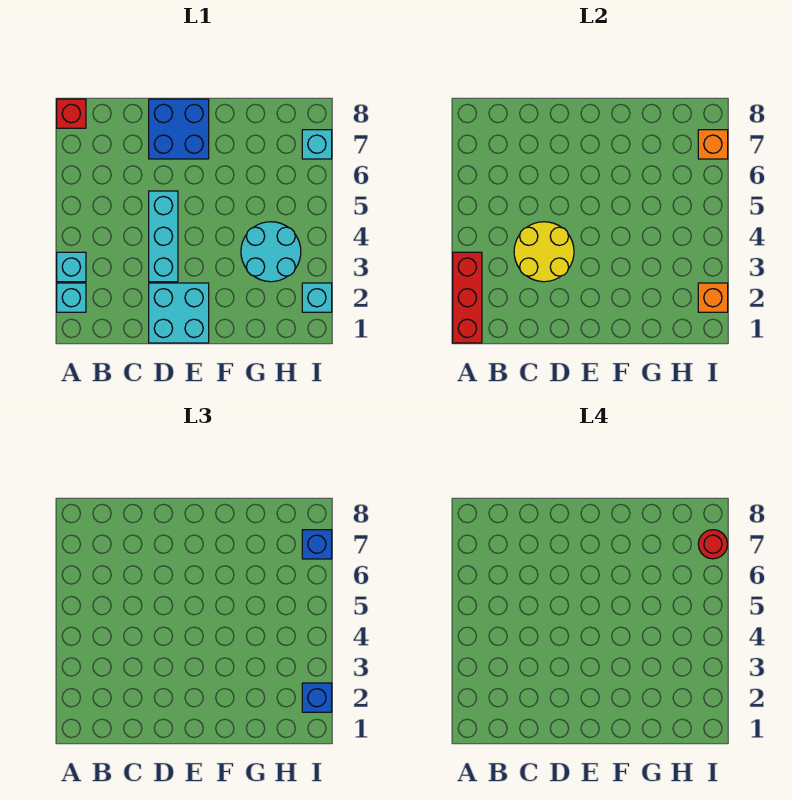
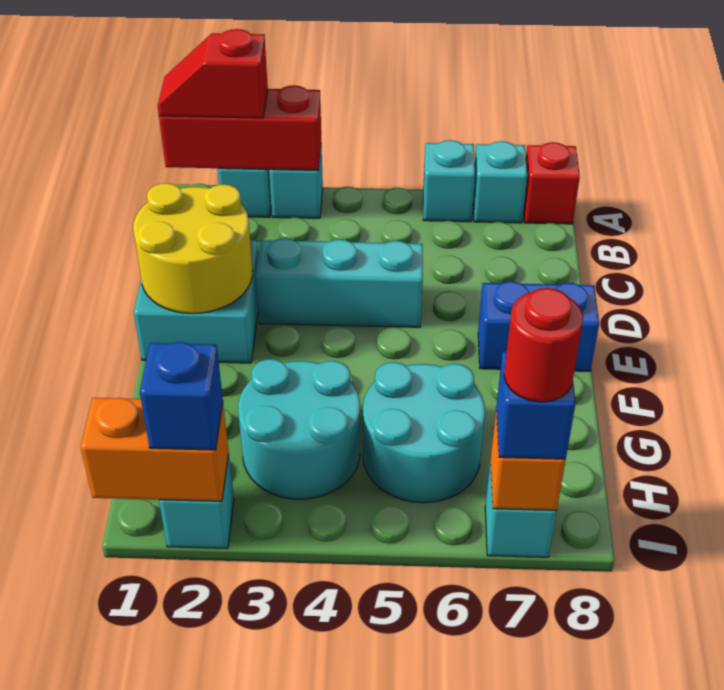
none -> red 1x2 slope [158,29,268,118]
none -> cyan 1x1 brick [423,140,475,222]
none -> cyan 1x1 brick [473,141,527,223]
yellow 2x2 round brick [514,222,574,282] -> yellow 2x2 round brick moved to [133,183,253,313]
blue 2x2 brick [149,99,209,159] -> blue 1x2 brick [478,281,599,371]
none -> cyan 2x2 round brick [363,362,485,503]
orange 1x1 brick [698,283,728,312] -> orange 1x2 brick [81,398,229,501]

